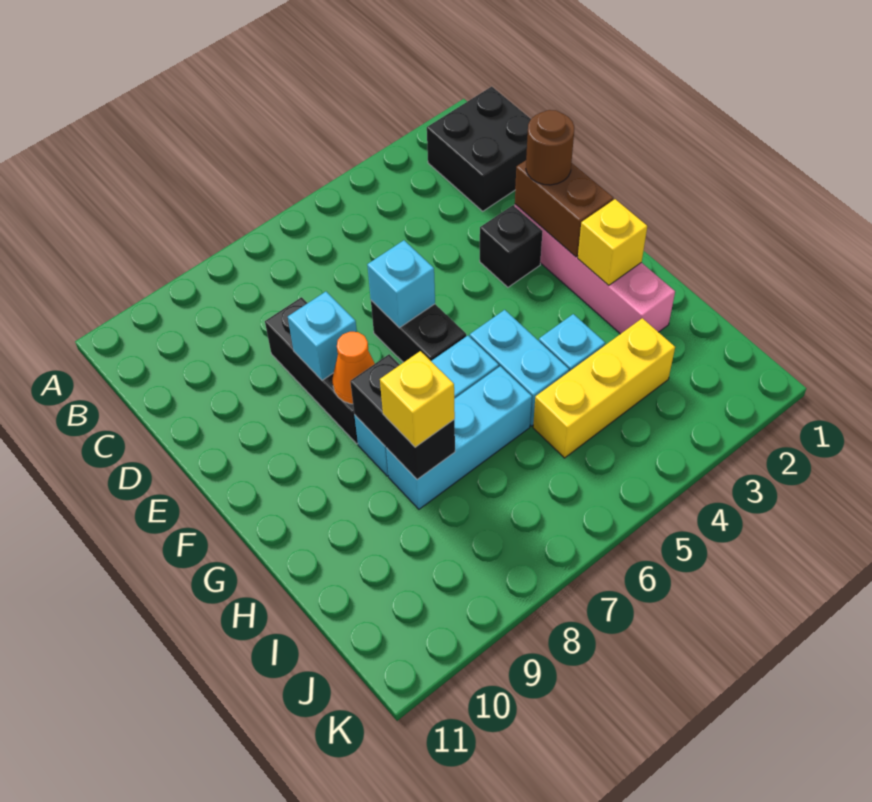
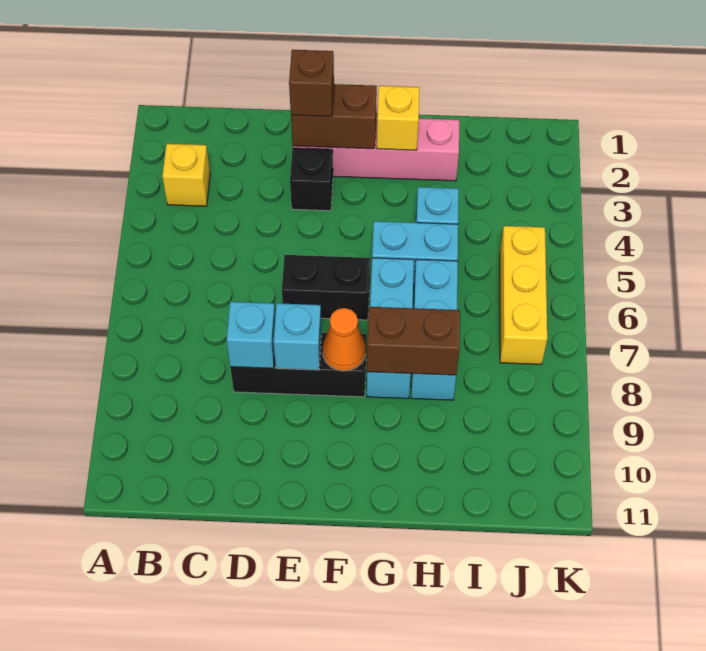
black 2x2 brick [427,87,531,211] -> none
brown 1x1 round brick [526,110,574,185] -> brown 1x1 brick [289,50,334,116]
cyan 1x1 brick [367,240,435,328] -> cyan 1x1 brick moved to [227,302,275,368]
black 1x2 brick [350,354,455,480] -> brown 1x2 brick [367,307,460,375]
yellow 1x1 brick [380,351,455,447] -> yellow 1x1 brick moved to [162,144,210,206]
yellow 1x3 brick [533,318,675,458] -> yellow 1x3 brick moved to [500,226,547,364]

